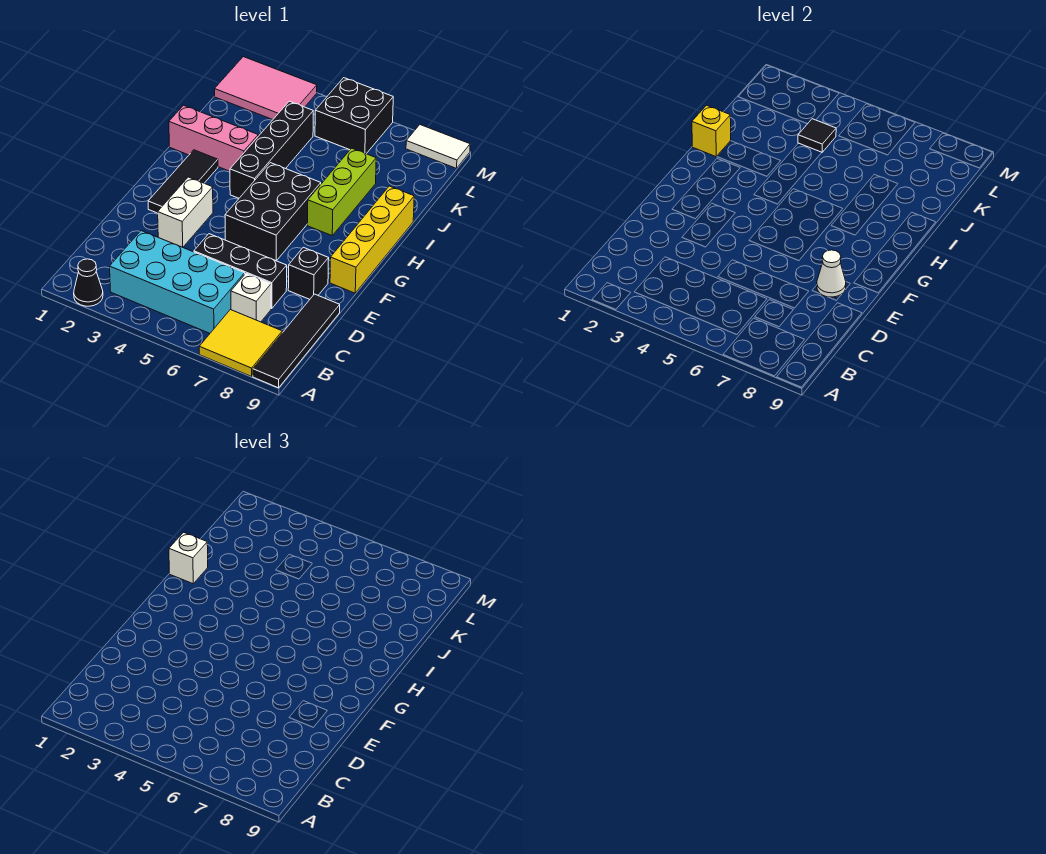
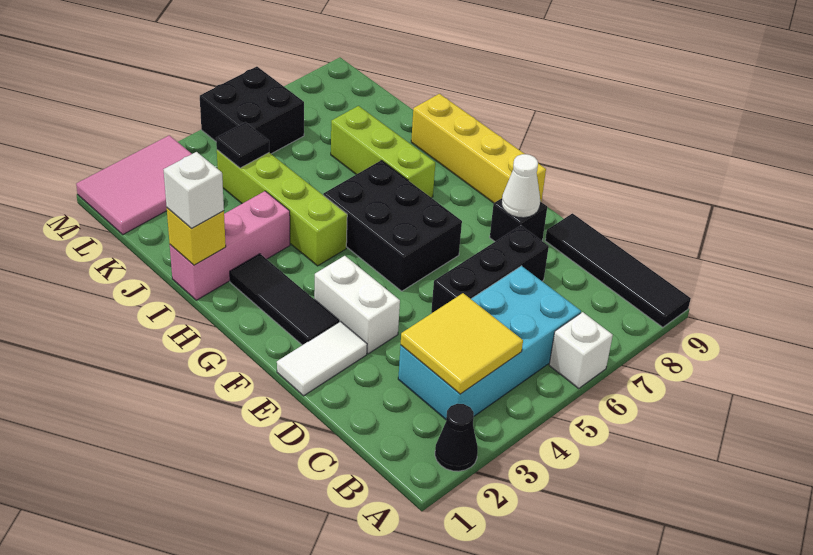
yellow 2x2 tile [199,310,282,376] -> yellow 2x2 tile moved to [401,293,523,394]
white 1x1 brick [231,274,271,322] -> white 1x1 brick moved to [549,312,613,388]
black 1x4 brick [230,101,313,198] -> lime 1x4 brick [217,150,347,266]
white 1x2 tile [406,125,470,168] -> white 1x2 tile moved to [277,321,367,396]

